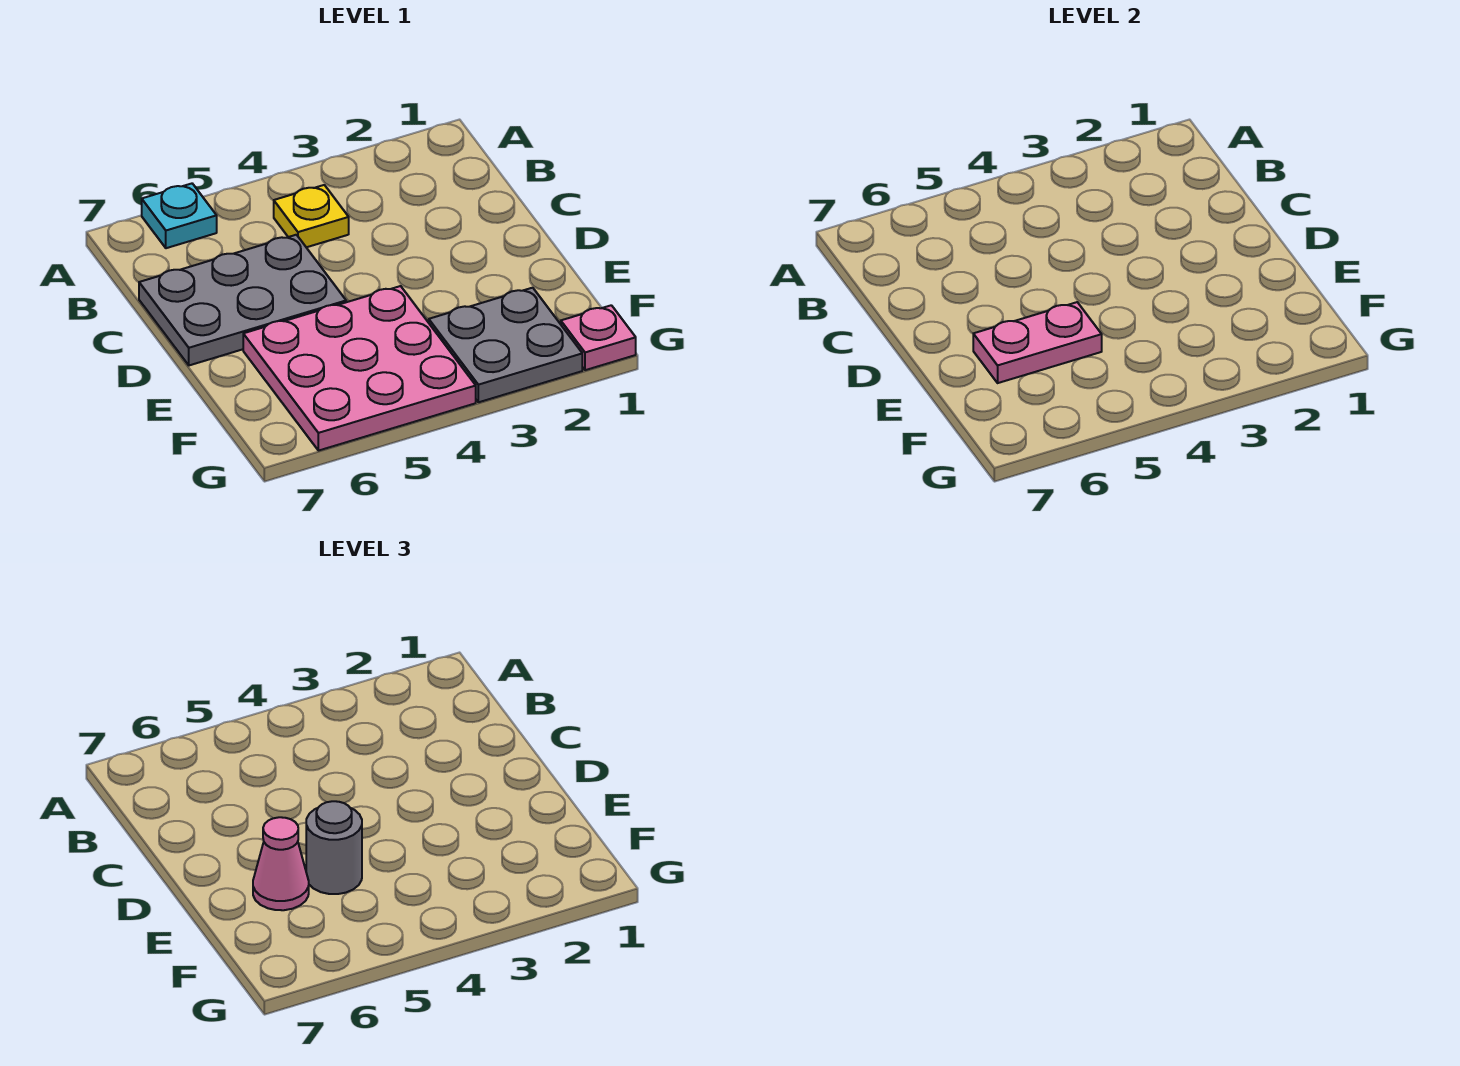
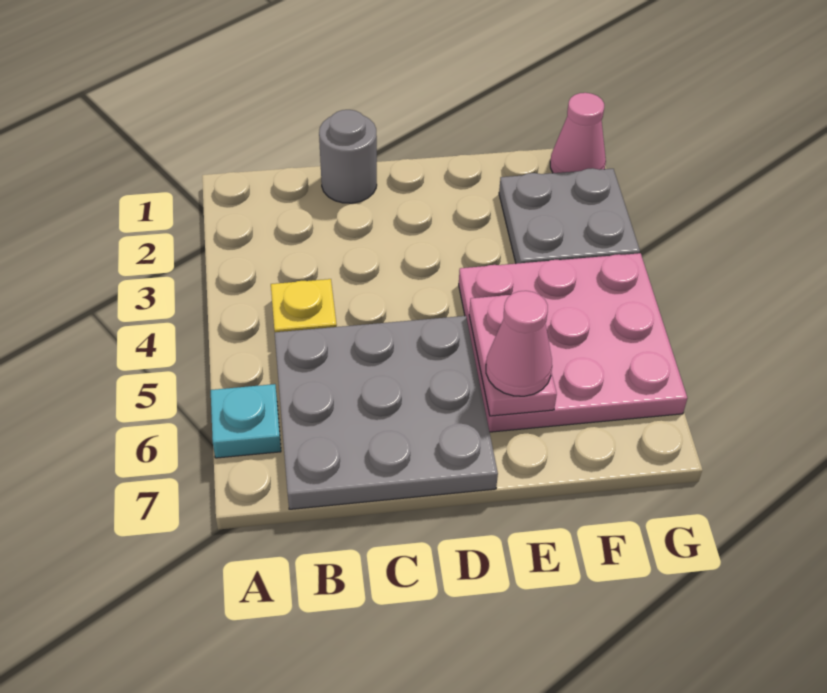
grey 2x3 plate [139,235,346,365] -> grey 3x3 plate [275,316,498,509]
grey 1x1 round brick [306,801,362,894] -> grey 1x1 round brick moved to [319,110,377,203]
pink 1x1 plate [561,305,636,370] -> pink 1x1 cone [550,93,606,173]

